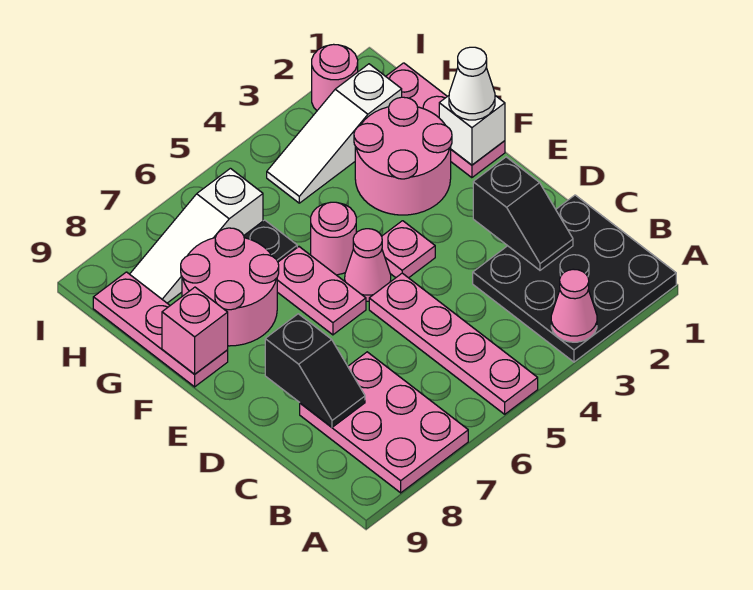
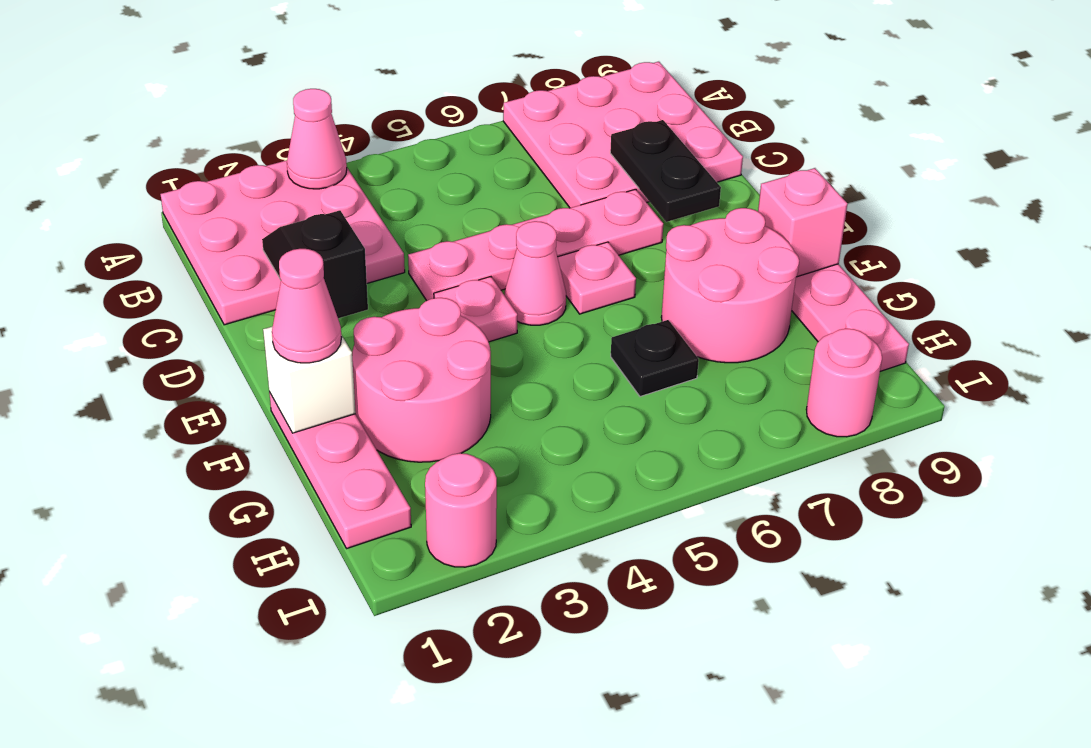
black 3x3 plate [473,195,676,362] -> pink 3x3 plate [161,160,405,325]
pink 1x4 plate [369,273,538,414] -> pink 1x4 plate turned to [408,189,663,301]
pink 2x3 plate [300,352,468,493] -> pink 3x3 plate [503,62,743,208]
black 1x2 slope [265,314,365,427] -> black 1x2 plate [610,120,721,222]
pink 1x2 plate [277,247,366,335] -> pink 1x1 plate [558,242,636,314]
white 1x1 cone [449,47,495,120] -> pink 1x1 cone [272,249,342,363]
pink 1x1 round brick [311,202,356,275] -> pink 1x1 round brick moved to [806,329,882,437]
white 1x3 slope [267,64,402,203] -> none
white 1x3 slope [130,168,263,303] -> none

